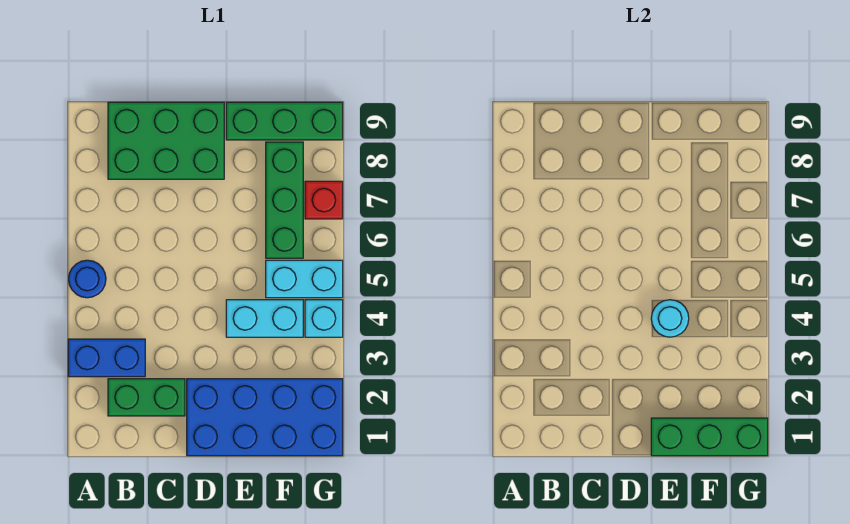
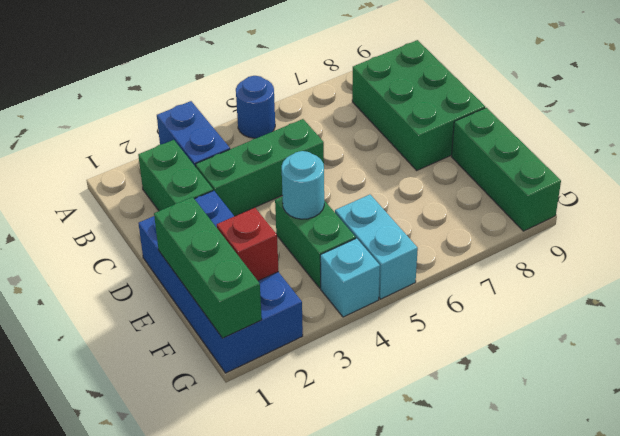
cyan 1x2 brick [226,300,303,337] -> green 1x2 brick [275,196,356,288]
green 1x3 brick [266,142,303,258] -> green 1x3 brick moved to [196,119,324,216]
red 1x1 brick [305,181,343,219] -> red 1x1 brick moved to [217,208,279,281]

